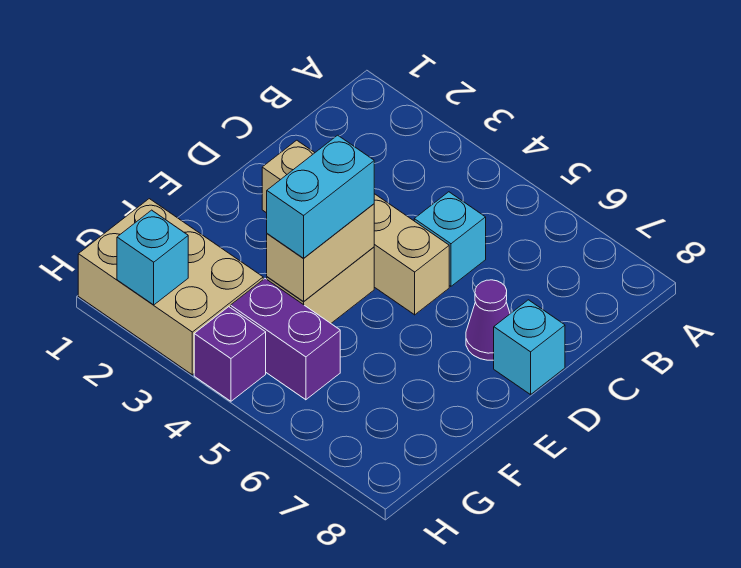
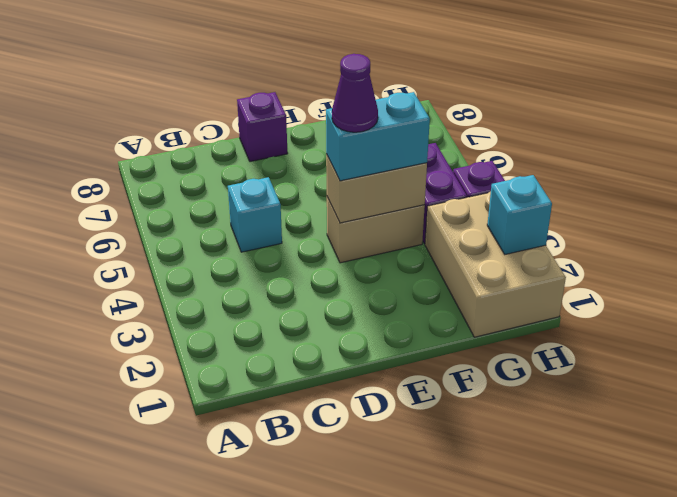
tan 1x4 brick [262,140,449,315] -> none
purple 1x1 cone [466,280,510,360] -> purple 1x1 cone moved to [332,54,378,132]
cyan 1x1 brick [494,300,565,395] -> purple 1x1 brick [237,92,288,162]

